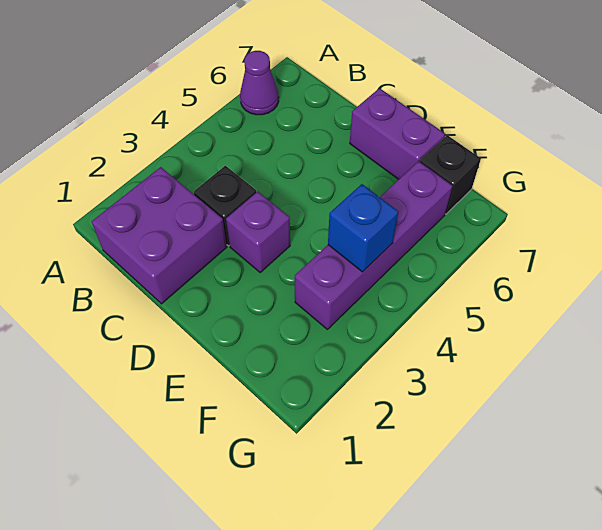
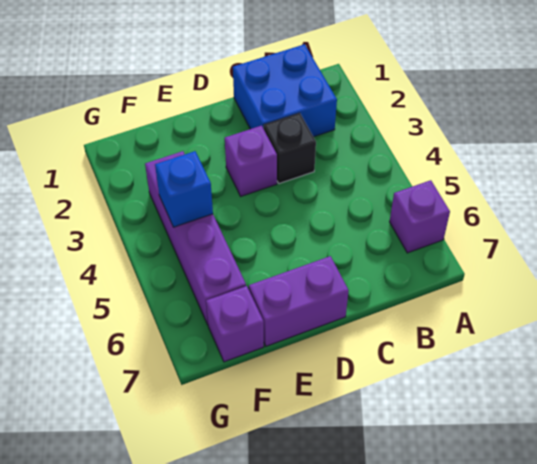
purple 1x1 cone [240,51,279,115] -> purple 1x1 brick [390,180,450,253]
purple 2x2 brick [91,167,227,304] -> blue 2x2 brick [233,44,337,137]
black 1x1 brick [420,135,481,214] -> purple 1x1 brick [206,286,264,362]

